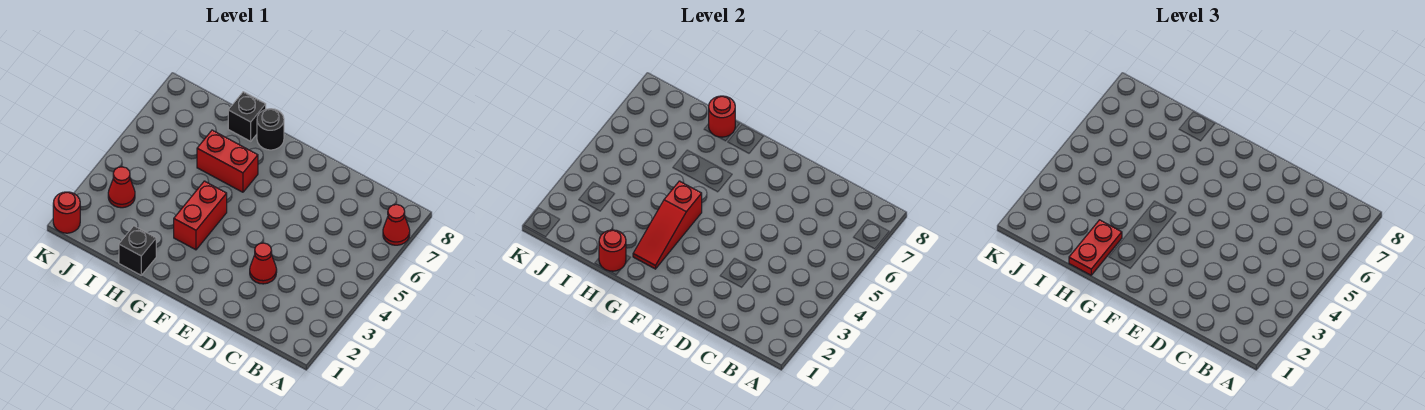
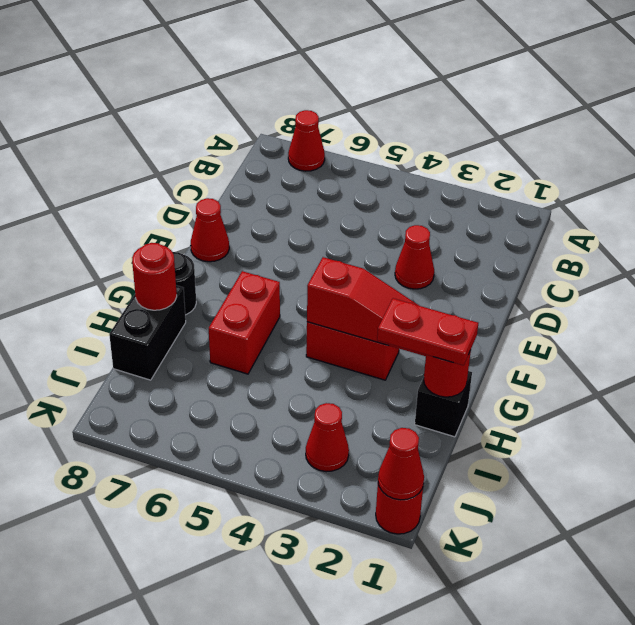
none -> red 1x1 cone [191,198,229,262]
black 1x1 brick [228,92,266,141] -> black 1x2 brick [109,285,186,380]
none -> red 1x1 cone [378,428,424,500]

